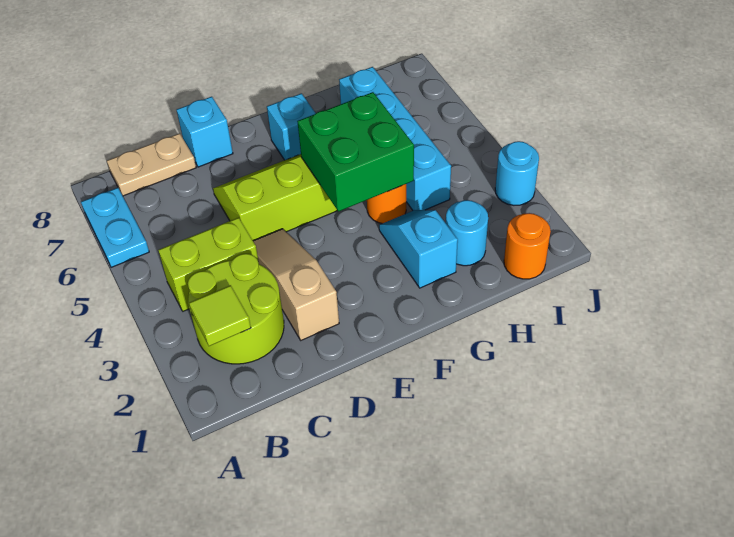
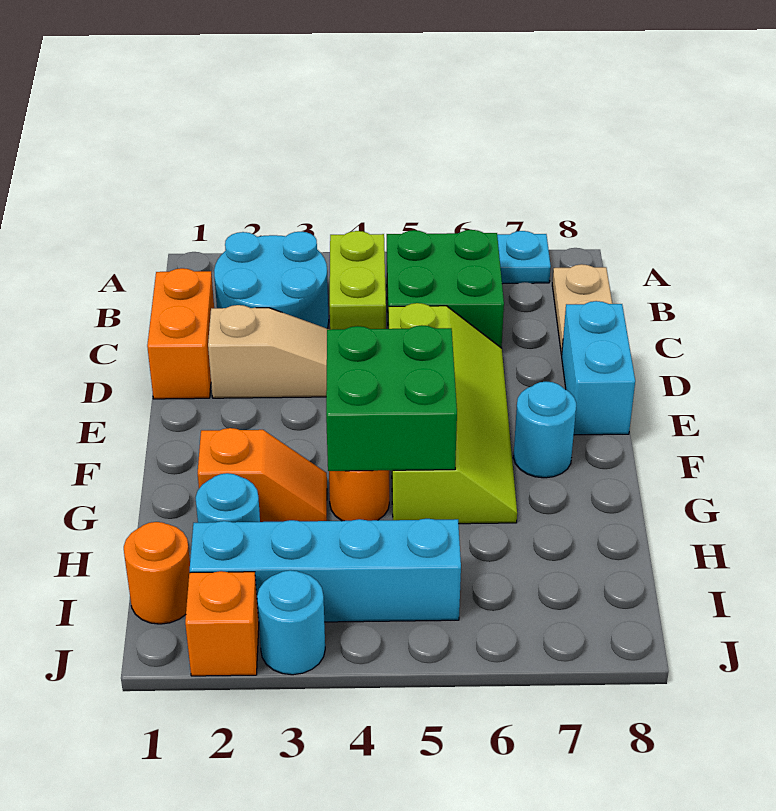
lime 2x2 round brick [188,254,284,364] -> cyan 2x2 round brick [214,232,329,328]
lime 1x1 tile [189,285,251,346] -> none
none -> green 2x2 brick [387,230,504,348]
none -> orange 1x2 brick [147,268,214,399]
cyan 1x1 brick [177,97,233,167] -> cyan 1x2 brick [562,301,635,435]
cyan 1x1 brick [267,93,316,160] -> cyan 1x1 round brick [514,382,576,478]
cyan 1x2 slope [379,210,458,288] -> orange 1x2 slope [198,428,327,522]
cyan 1x4 brick [339,67,451,211] -> cyan 1x4 brick moved to [190,519,461,622]
none -> orange 1x1 brick [185,571,259,676]

